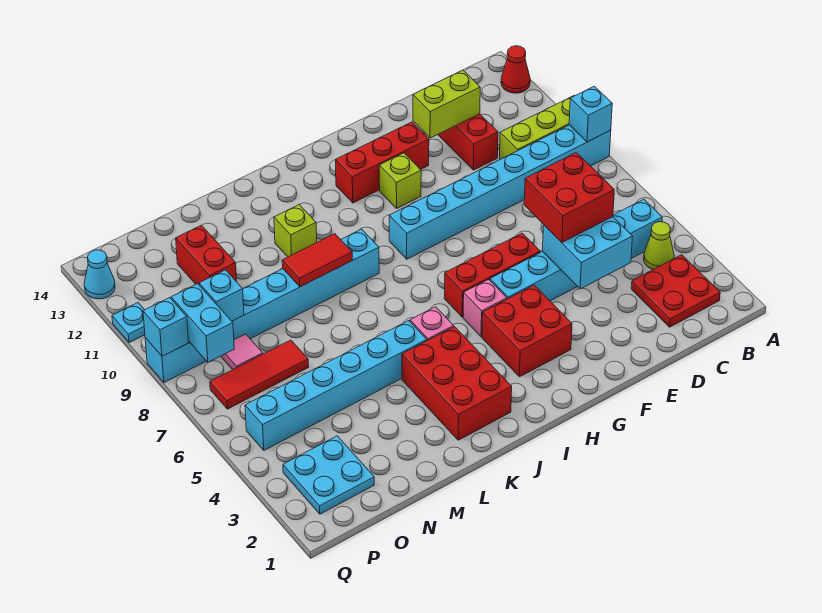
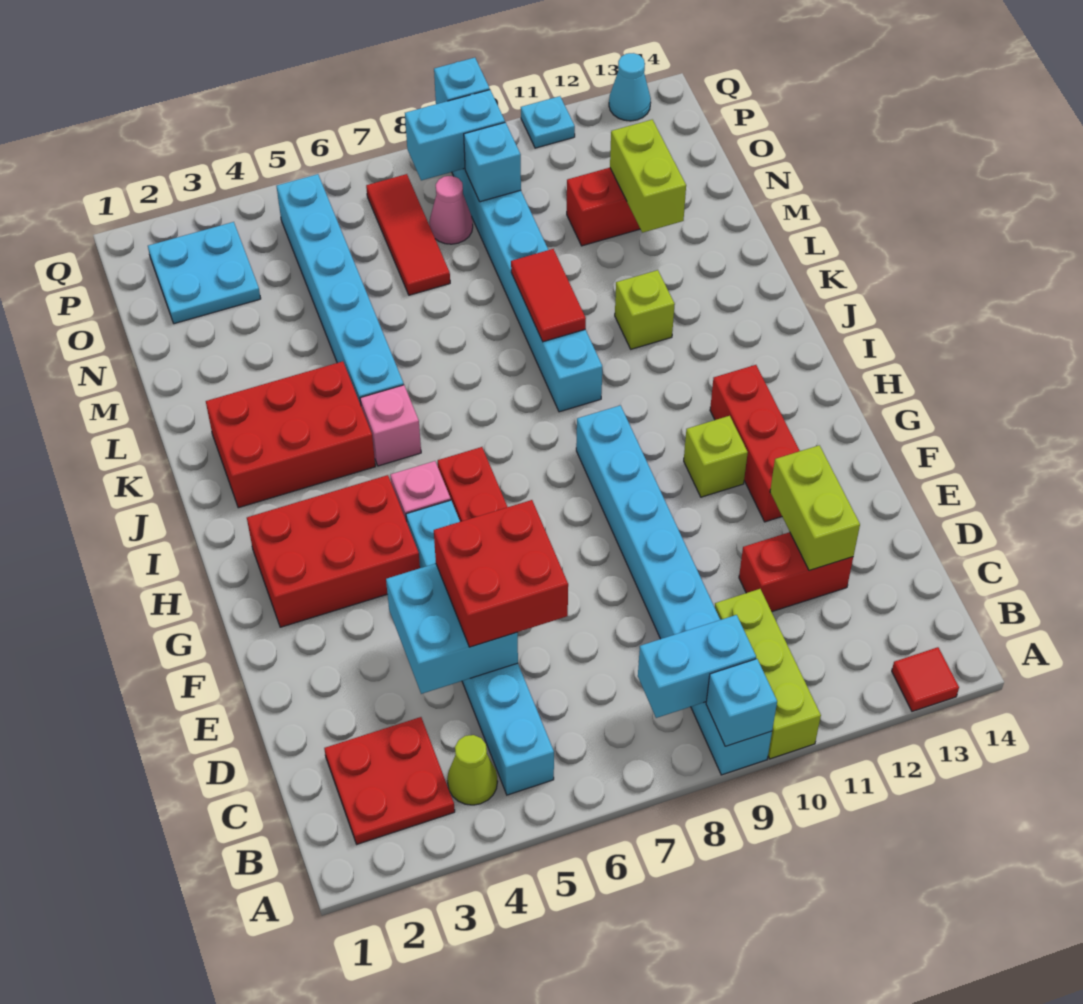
red 1x1 cone [501,46,530,93] -> red 1x1 tile [892,647,959,711]
none -> cyan 1x2 brick [638,615,756,718]
red 2x2 brick [482,285,572,377] -> red 2x3 brick [247,475,420,627]
none -> lime 1x2 brick [610,120,686,233]
pink 1x1 tile [221,334,263,370] -> pink 1x1 cone [429,176,473,244]

